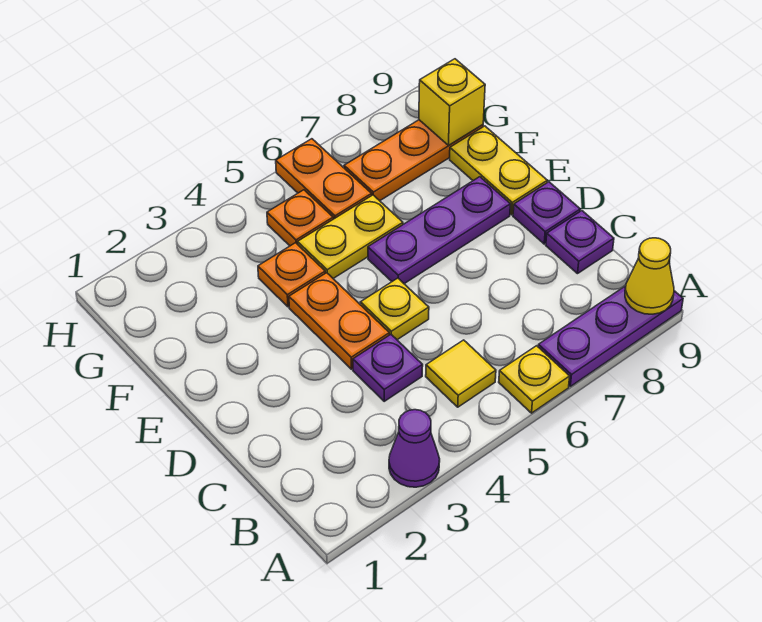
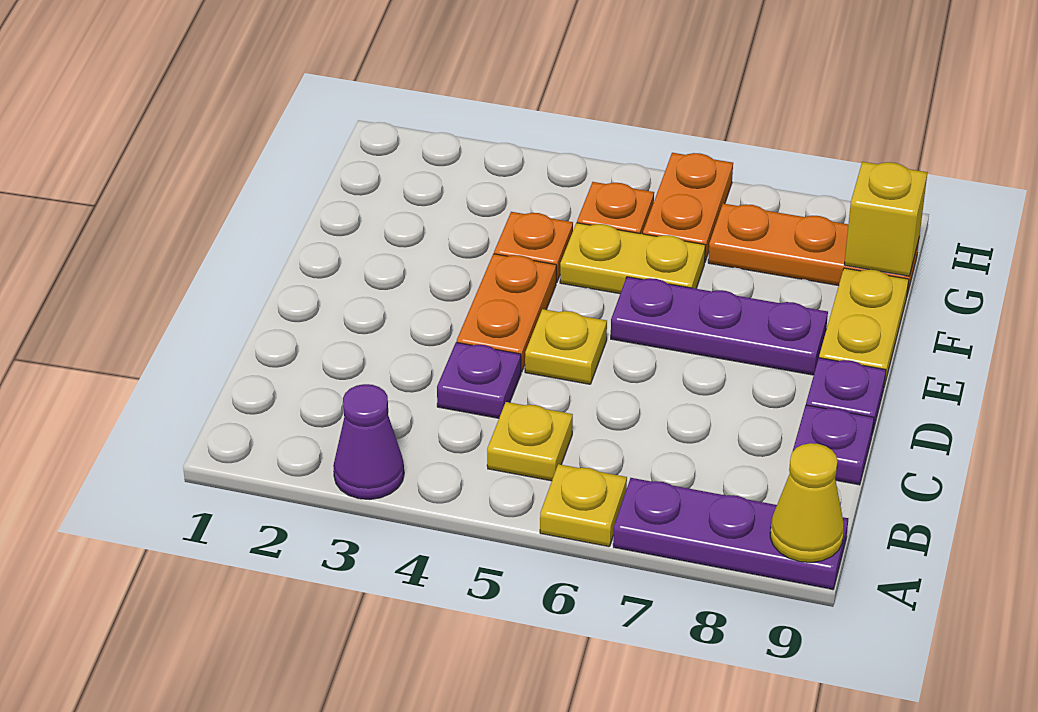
yellow 1x1 tile [426,340,496,407] -> yellow 1x1 plate [487,402,573,481]

